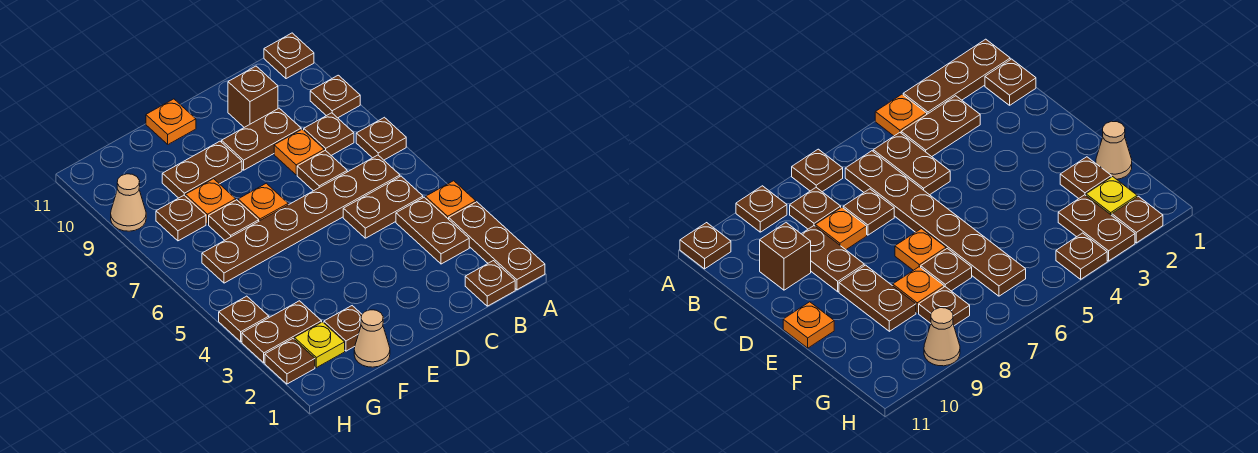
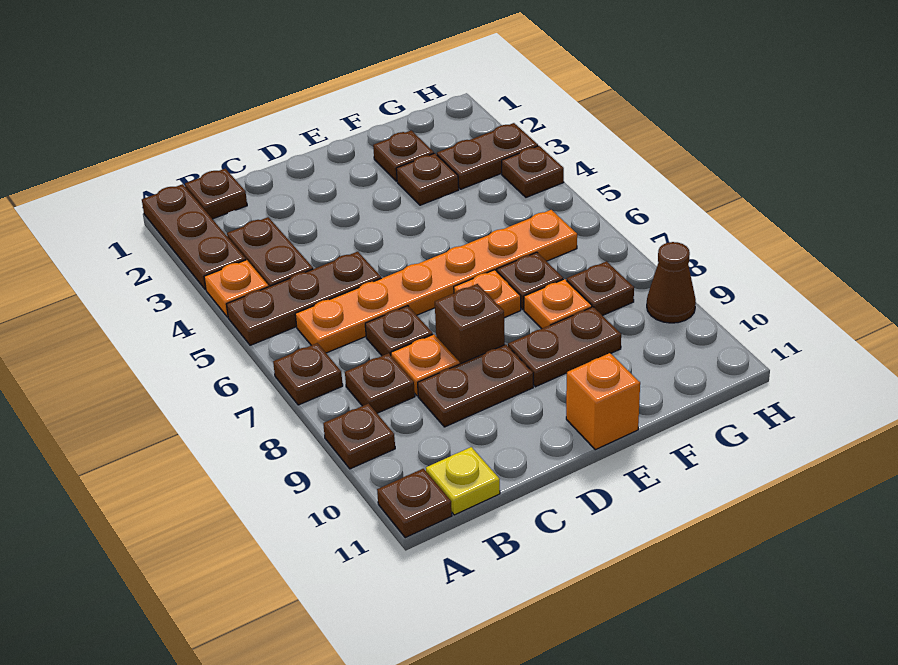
brown 1x2 plate [343,176,423,238] -> brown 1x3 plate [226,252,381,345]
brown 1x6 plate [202,155,400,283] -> orange 1x6 plate [295,210,577,353]
brown 1x1 brick [228,66,278,127] -> brown 1x1 brick moved to [435,284,505,364]
orange 1x1 plate [146,99,196,144] -> orange 1x1 brick [566,353,640,450]
tan 1x1 cone [354,310,390,367] -> none
yellow 1x1 plate [294,322,345,368] -> yellow 1x1 plate moved to [426,447,500,515]
brown 1x1 plate [265,339,315,384] -> brown 1x1 plate moved to [396,153,459,205]
tan 1x1 cone [111,174,146,231] -> brown 1x1 cone [647,242,696,323]

